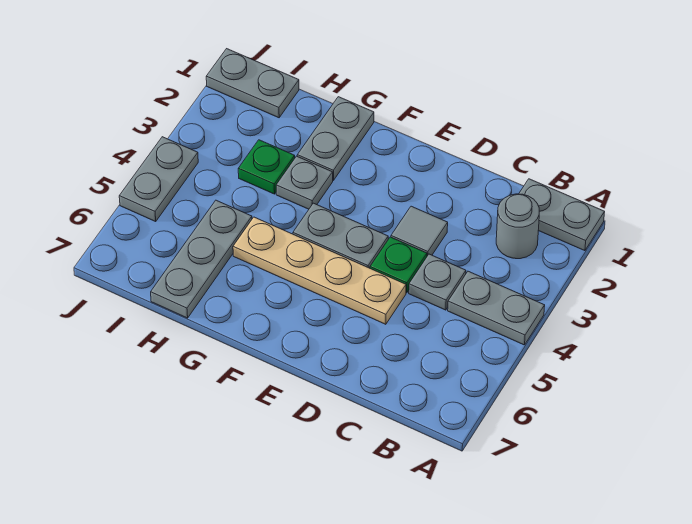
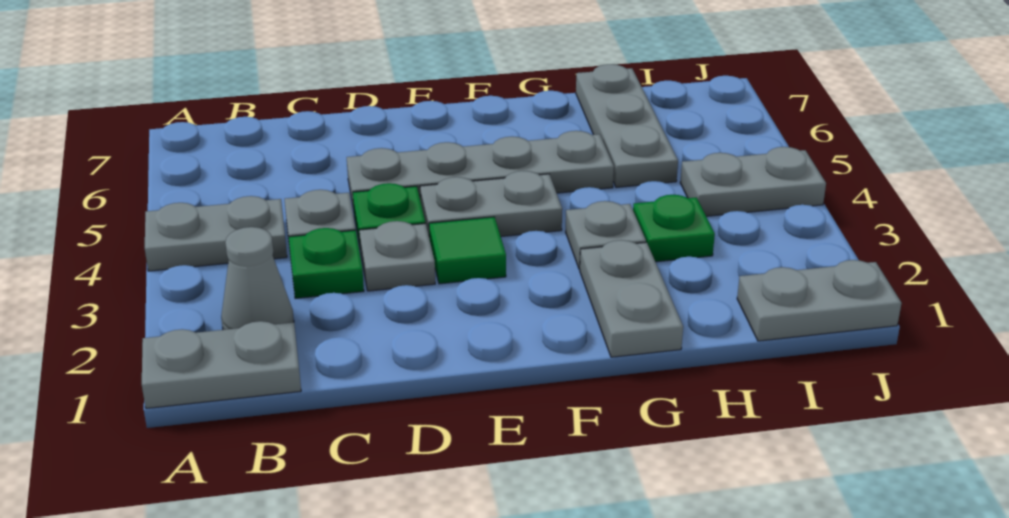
grey 1x1 round brick [496,194,539,259] -> grey 1x1 cone [221,227,294,330]
none -> green 1x1 plate [289,228,364,299]
grey 1x1 tile [391,206,448,256] -> grey 1x1 plate [359,221,435,291]
tan 1x4 plate [233,217,406,324] -> grey 1x4 plate [347,131,614,210]
none -> green 1x1 tile [429,217,506,284]
grey 1x2 plate [119,137,198,221] -> grey 1x2 plate turned to [680,147,826,216]

